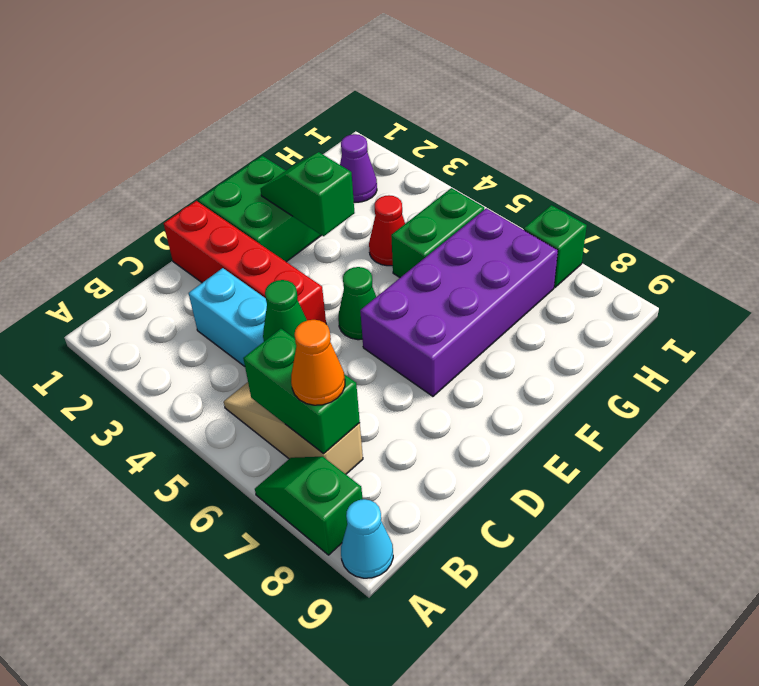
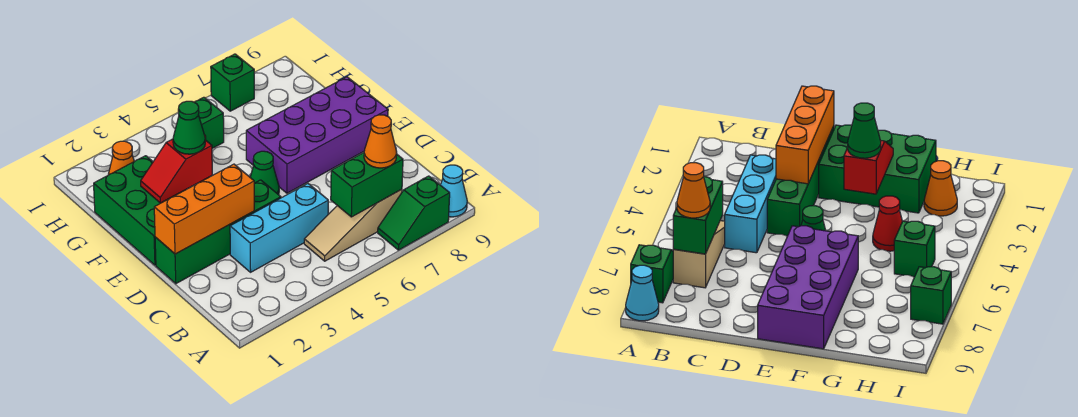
green 1x1 cone [263,280,307,341] -> green 1x1 cone moved to [173,101,205,154]
red 1x4 brick [164,201,326,324] -> green 1x4 brick [155,180,281,284]
none -> orange 1x3 brick [154,164,254,254]
green 2x2 brick [198,156,321,262] -> green 2x3 brick [94,156,170,265]
purple 2x4 brick [360,208,558,396] -> purple 2x4 brick turned to [246,77,388,193]
green 1x2 slope [261,152,355,236] -> red 1x2 slope [141,139,212,203]
green 1x2 brick [391,188,484,278] -> green 1x1 brick [194,97,224,148]
purple 1x1 cone [340,134,377,202] -> orange 1x1 cone [108,141,134,175]

